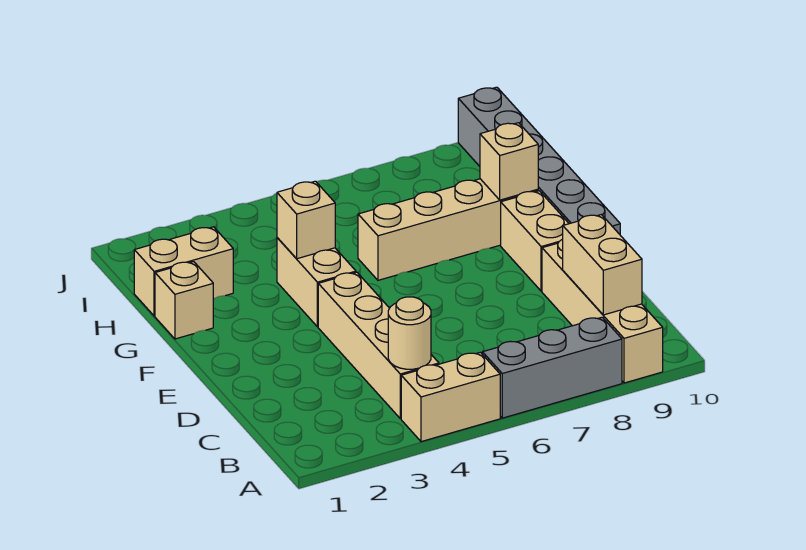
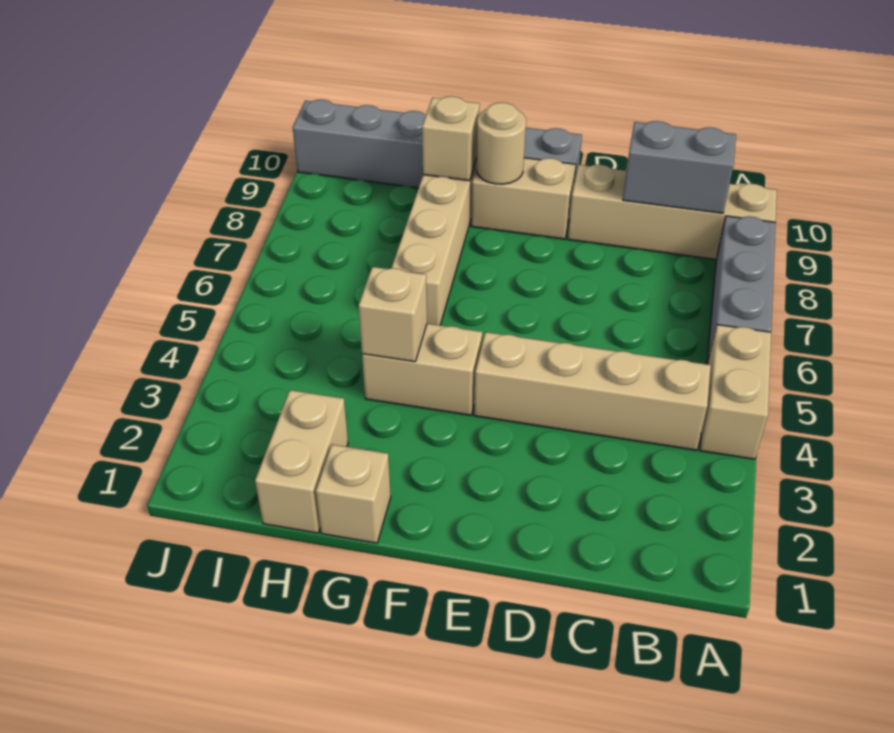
tan 1x1 round brick [388,297,431,369] -> tan 1x1 round brick moved to [476,103,526,184]
tan 1x2 brick [563,215,642,315] -> grey 1x2 brick [623,121,736,213]

